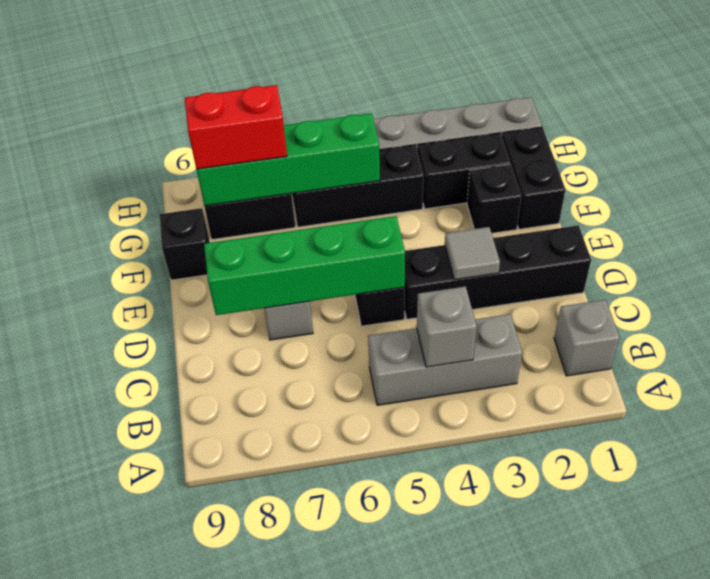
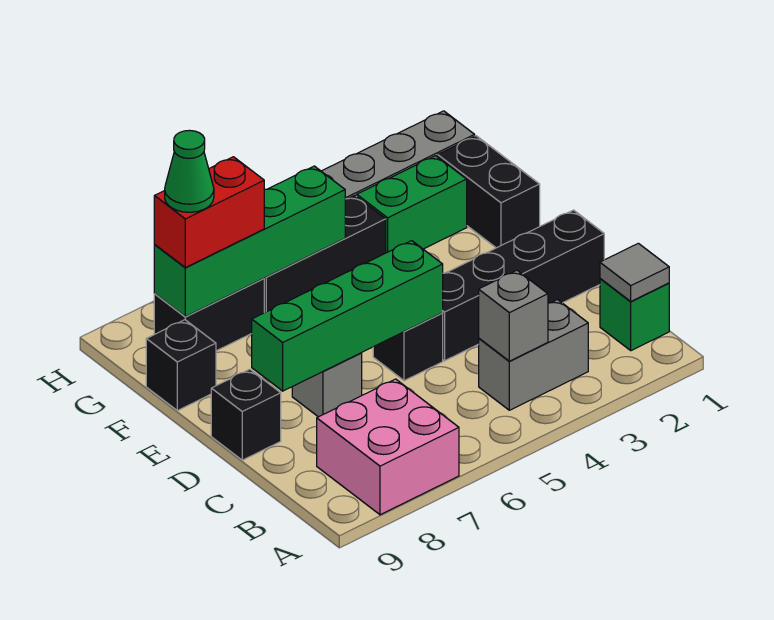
none -> pink 2x2 brick [317,379,459,515]
grey 1x1 brick [554,300,620,376] -> green 1x1 brick [600,279,669,351]
grey 1x3 brick [368,314,522,405] -> grey 1x2 brick [479,300,588,410]
grey 1x1 tile [445,227,500,280] -> grey 1x1 tile moved to [600,243,669,301]
black 1x1 brick [467,164,521,233] -> black 1x1 brick moved to [211,369,281,460]
black 1x2 brick [417,133,510,209] -> green 1x2 brick [357,156,467,253]
none -> green 1x1 cone [165,130,214,212]

